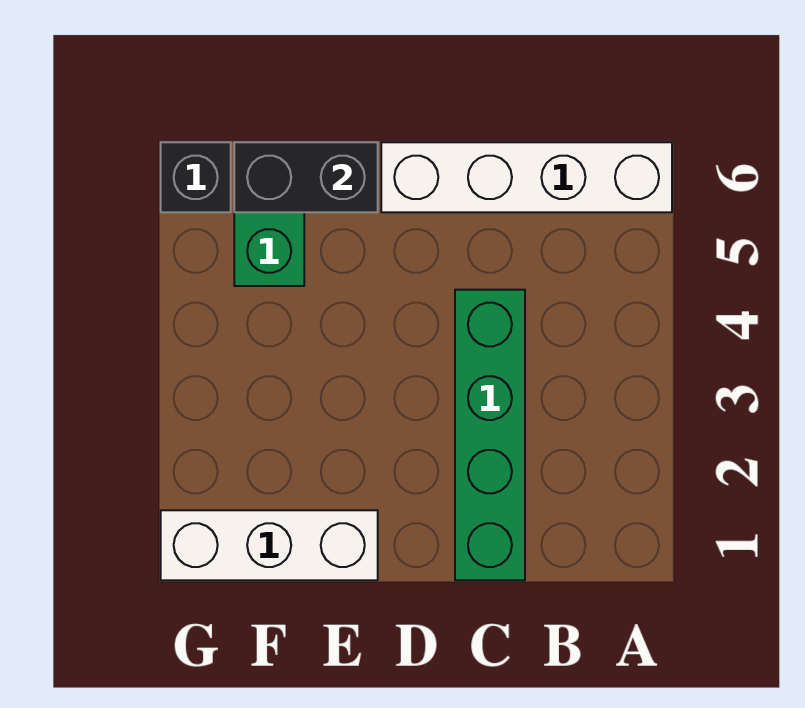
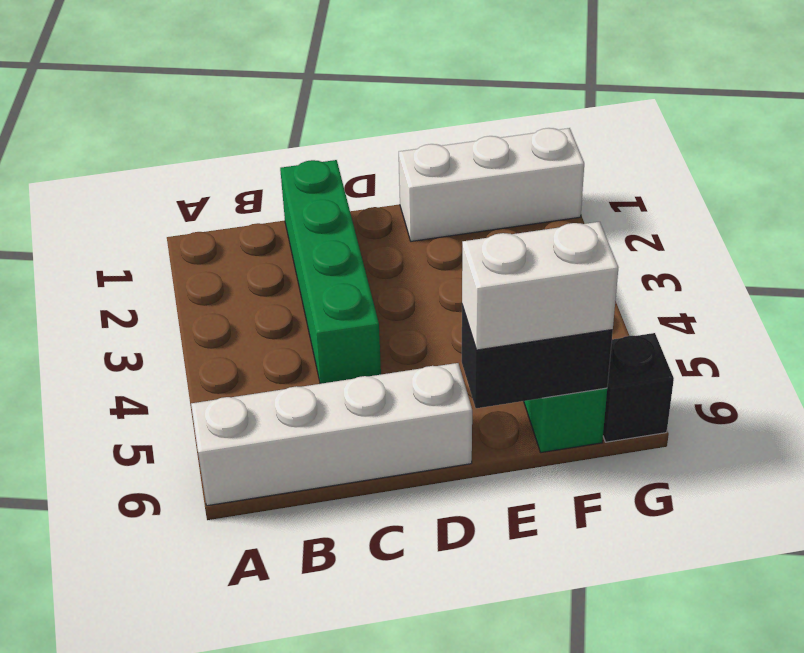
none -> white 1x2 brick [462,222,618,350]

